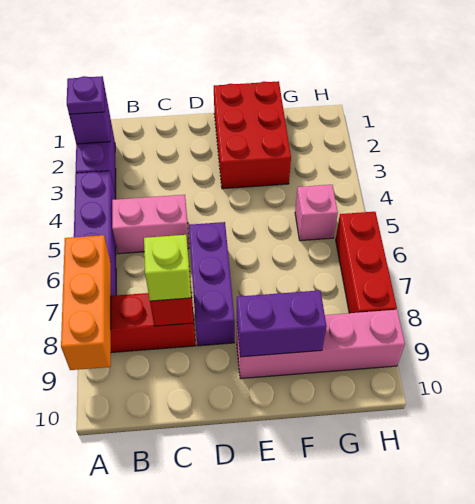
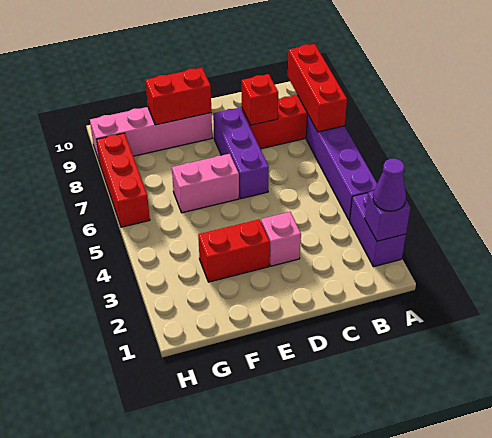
purple 1x1 plate [67,76,105,114] -> purple 1x1 cone [373,159,406,211]
orange 1x3 brick [61,235,111,370] -> red 1x3 brick [288,44,347,132]
pink 1x2 brick [112,195,189,254] -> pink 1x2 brick moved to [172,154,239,213]
lime 1x1 brick [144,235,191,301] -> none
red 2x3 brick [214,81,291,189] -> red 1x2 brick [198,219,270,282]
purple 1x2 brick [237,290,326,357] -> red 1x2 brick [146,68,211,125]
pink 1x1 brick [295,185,338,241] -> pink 1x1 brick moved to [261,212,301,266]

